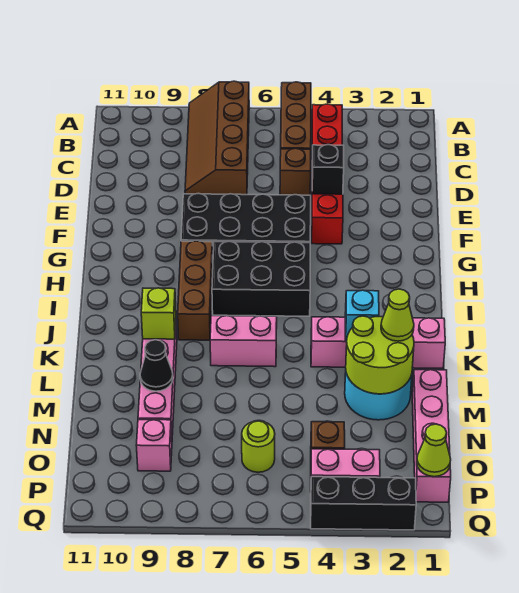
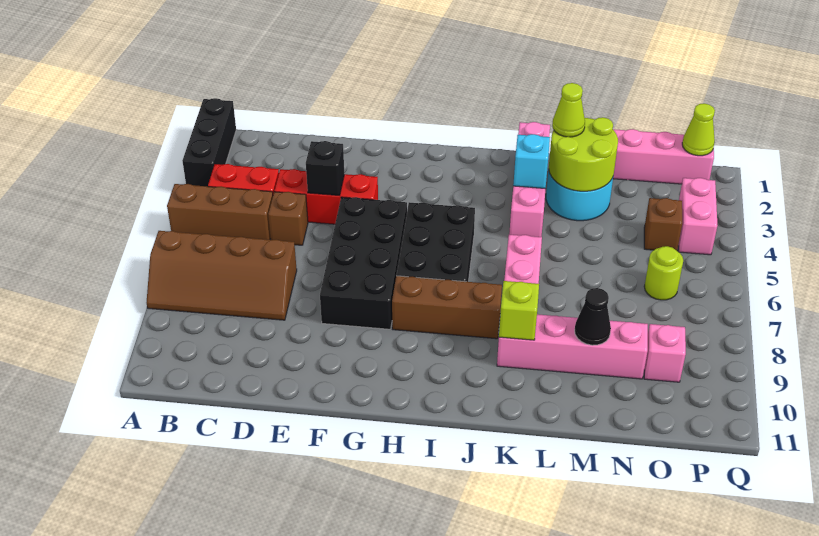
black 1x3 brick [311,477,416,530] -> black 1x3 brick moved to [182,98,236,186]

